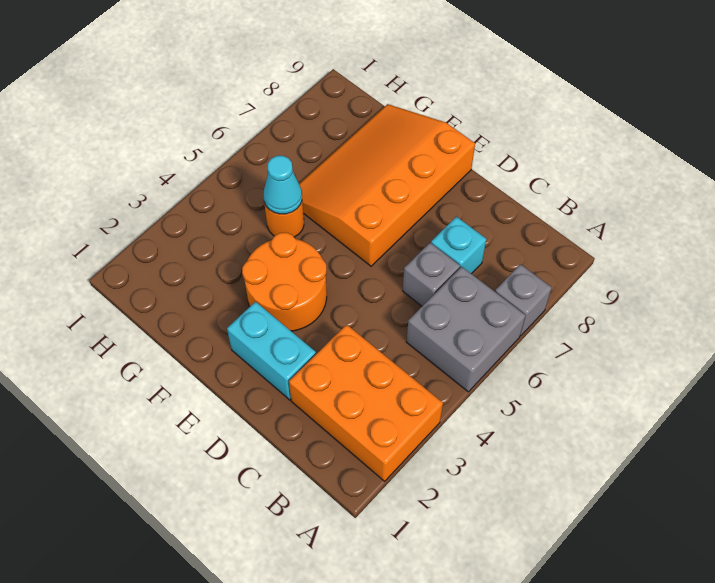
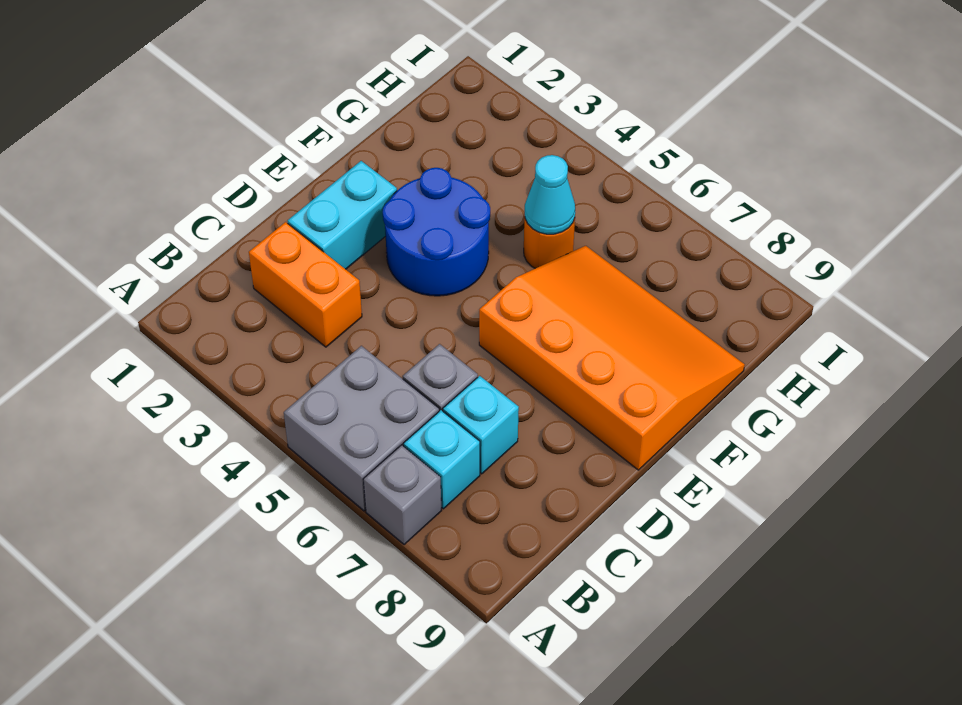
orange 2x3 brick [289,325,443,481] -> orange 1x2 brick [249,222,362,347]
none -> cyan 1x1 brick [404,410,480,509]
orange 2x2 round brick [242,232,327,331] -> blue 2x2 round brick [383,168,490,296]

